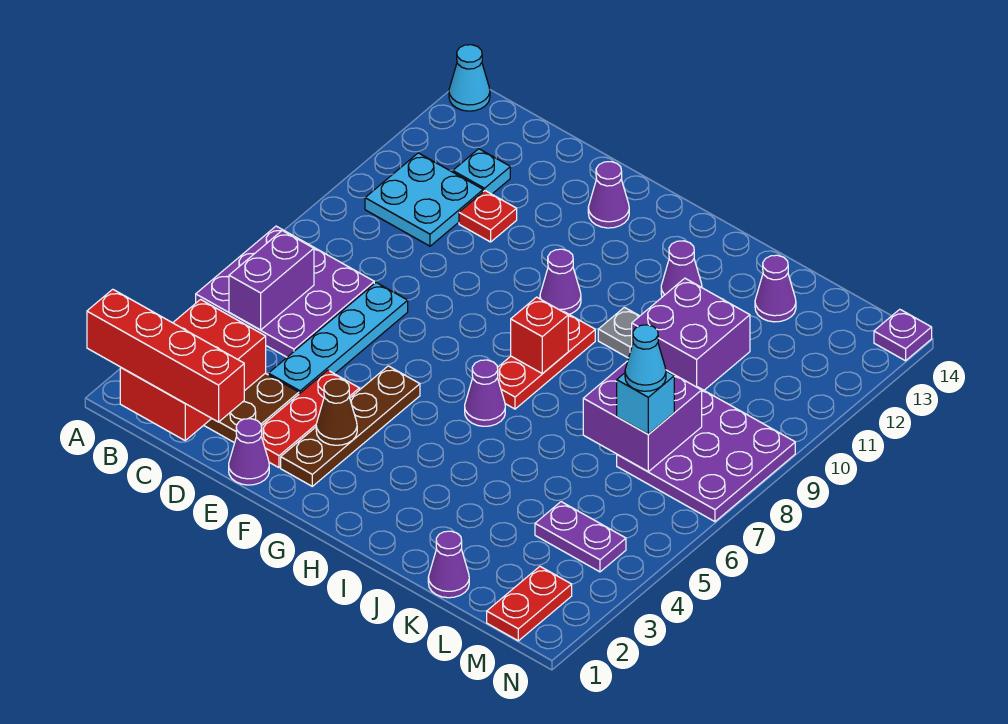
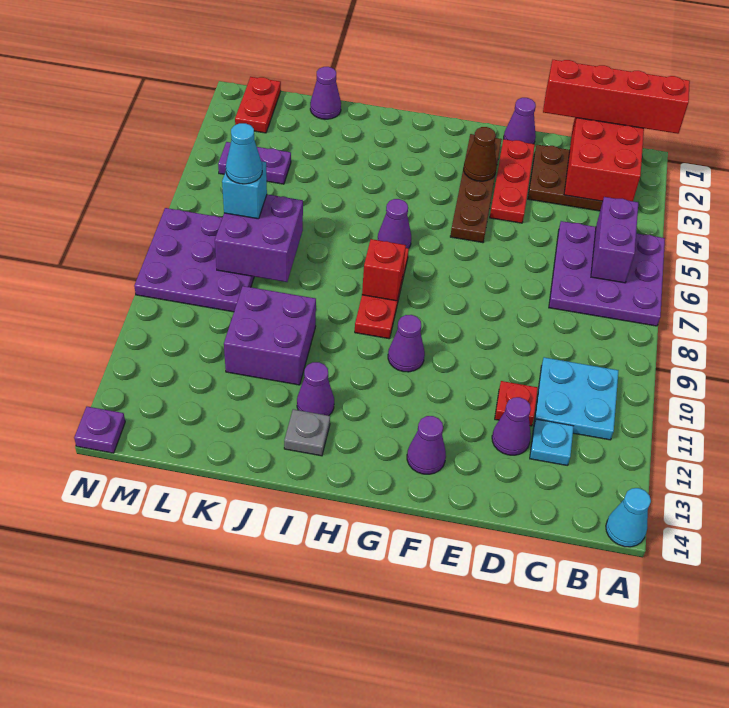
cyan 1x4 plate [268,283,408,394] -> none
grey 1x1 plate [598,307,639,358] -> grey 1x1 plate moved to [284,409,330,456]
purple 1x1 cone [755,255,796,322] -> purple 1x1 cone moved to [492,397,531,455]

